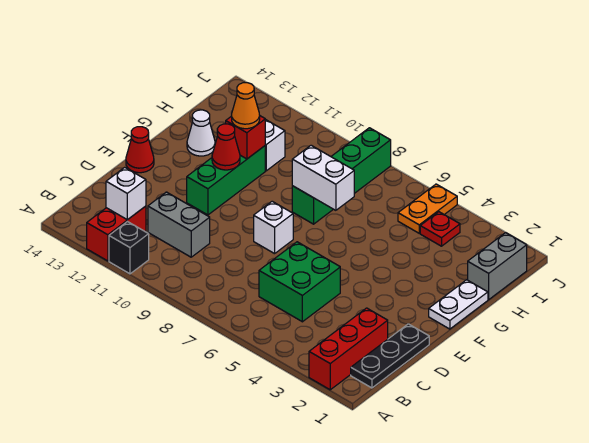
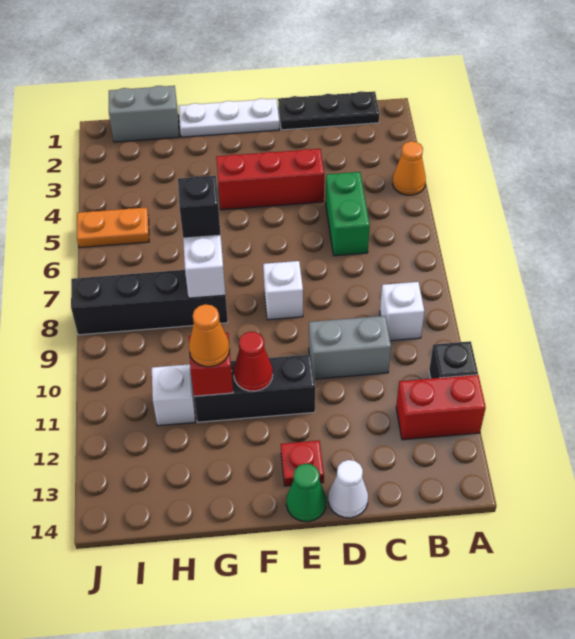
red 1x3 brick [309,308,388,390] -> red 1x3 brick moved to [216,149,324,210]
none -> orange 1x1 cone [393,141,426,195]
white 1x1 brick [106,167,146,220] -> white 1x1 brick moved to [380,282,424,341]
green 2x2 brick [259,242,340,322] -> green 1x2 brick [326,172,370,256]
grey 1x2 brick [148,192,210,257] -> grey 1x2 brick turned to [309,316,391,379]
green 1x3 brick [187,146,265,215] -> black 1x3 brick [194,354,315,422]
red 1x1 cone [126,127,154,173] -> green 1x1 cone [286,464,326,522]
white 1x2 plate [429,280,488,329] -> white 1x3 plate [179,98,280,137]
none -> black 1x1 brick [178,176,221,238]
green 1x4 brick [292,128,391,224] -> black 1x4 brick [71,270,228,335]
white 1x1 cone [187,110,215,156] -> white 1x1 cone moved to [328,460,368,518]
red 1x1 plate [420,212,460,246] -> red 1x1 plate moved to [281,441,324,486]

